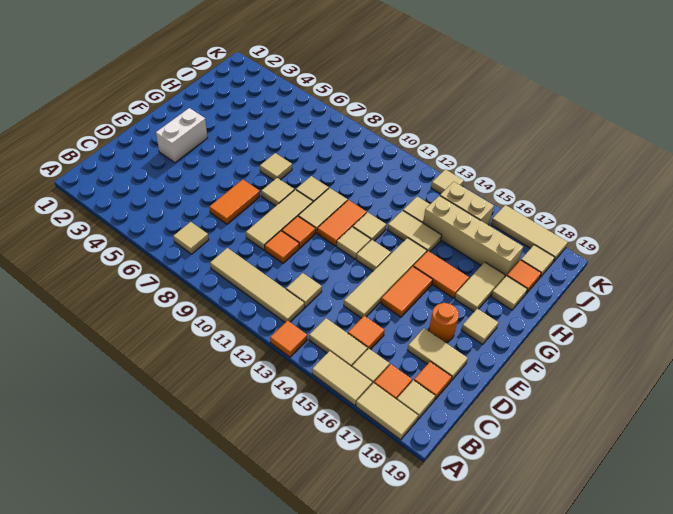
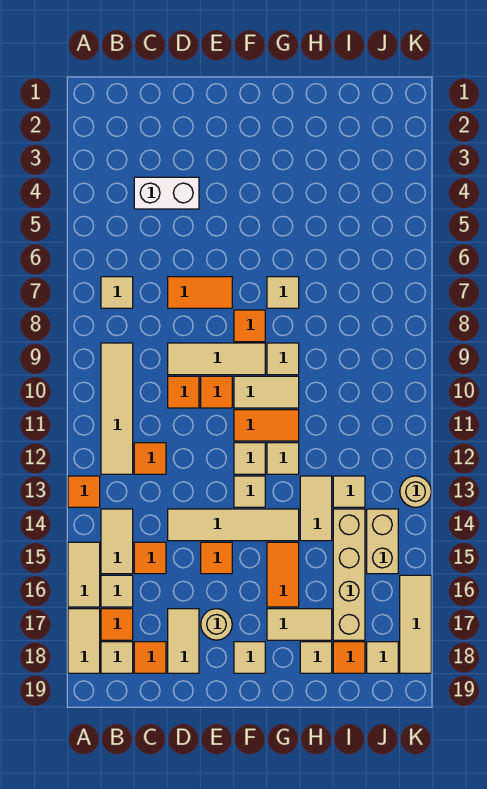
tan 1x1 tile [286,273,322,307] -> orange 1x1 tile [134,443,166,474]
white 1x2 brick [156,108,208,163] -> white 1x2 brick moved to [134,177,199,209]
orange 1x2 tile [381,266,433,317] -> orange 1x1 tile [201,542,232,574]
orange 1x1 round brick [429,303,459,342] -> tan 1x1 round brick [201,609,232,640]
tan 1x1 tile [261,178,294,206] -> orange 1x1 tile [234,310,265,342]
tan 1x1 tile [431,169,464,194] -> tan 1x1 round brick [400,476,431,507]

